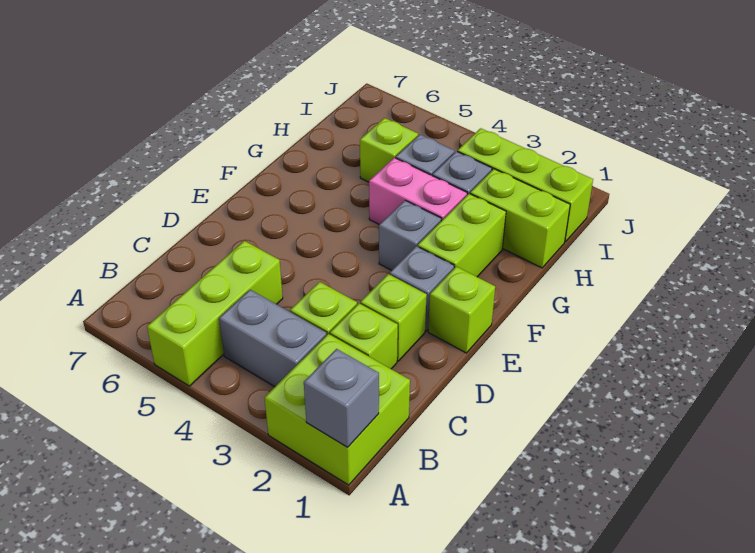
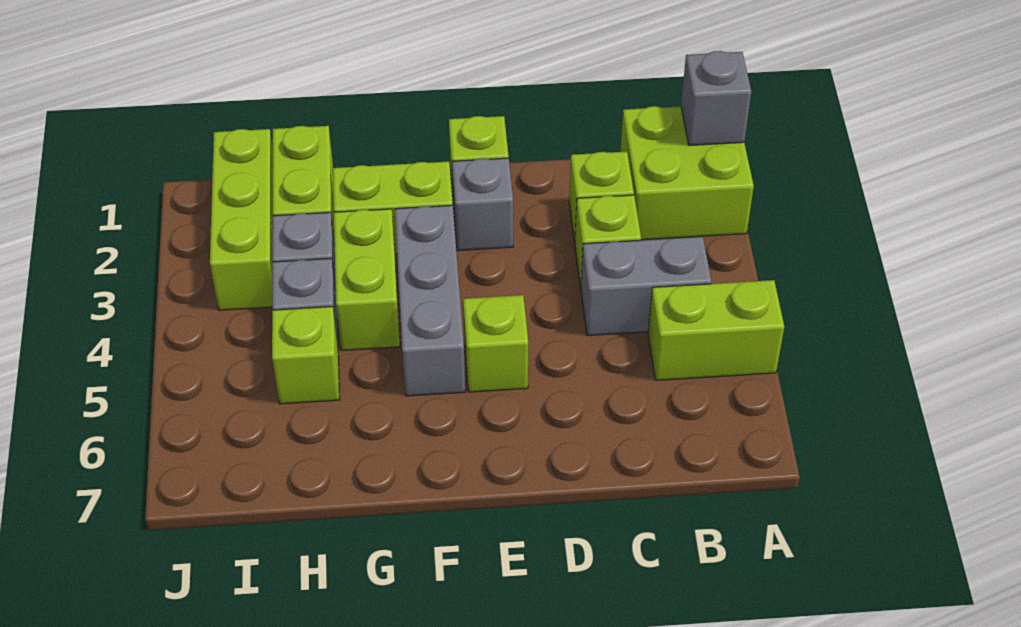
lime 1x3 brick [147,241,283,386] -> lime 1x2 brick [648,280,784,380]
grey 1x2 brick [219,290,327,387] -> grey 1x2 brick turned to [581,237,711,336]
lime 1x1 brick [360,274,427,361] -> lime 1x1 brick moved to [463,295,528,392]
grey 1x1 brick [379,200,441,270] -> grey 1x3 brick [395,205,465,396]
pink 1x2 brick [369,158,467,225] -> lime 1x2 brick [334,209,400,350]

